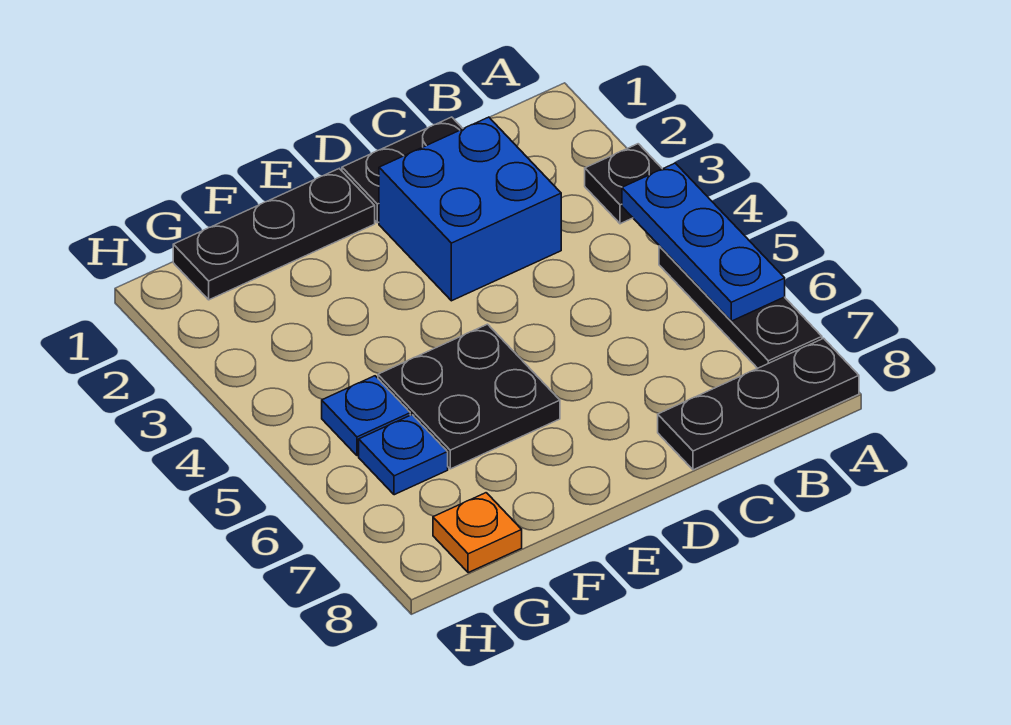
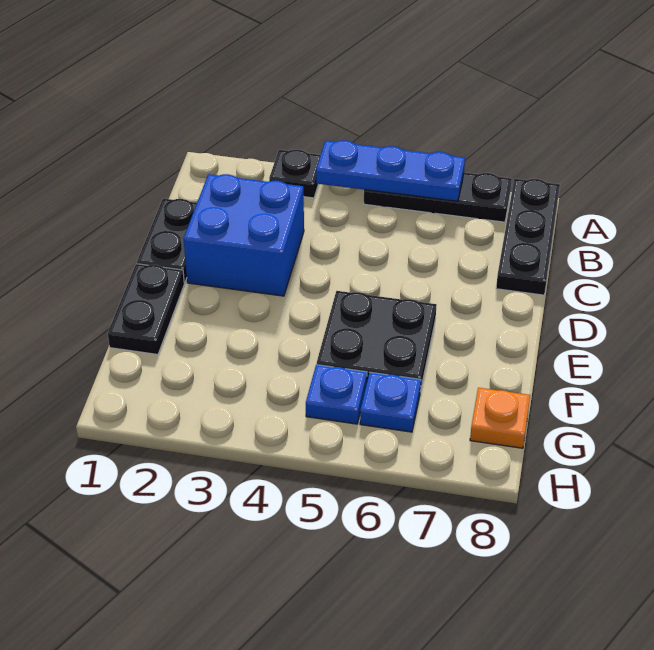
black 1x3 plate [173,169,375,300] -> black 1x2 plate [108,264,184,354]

